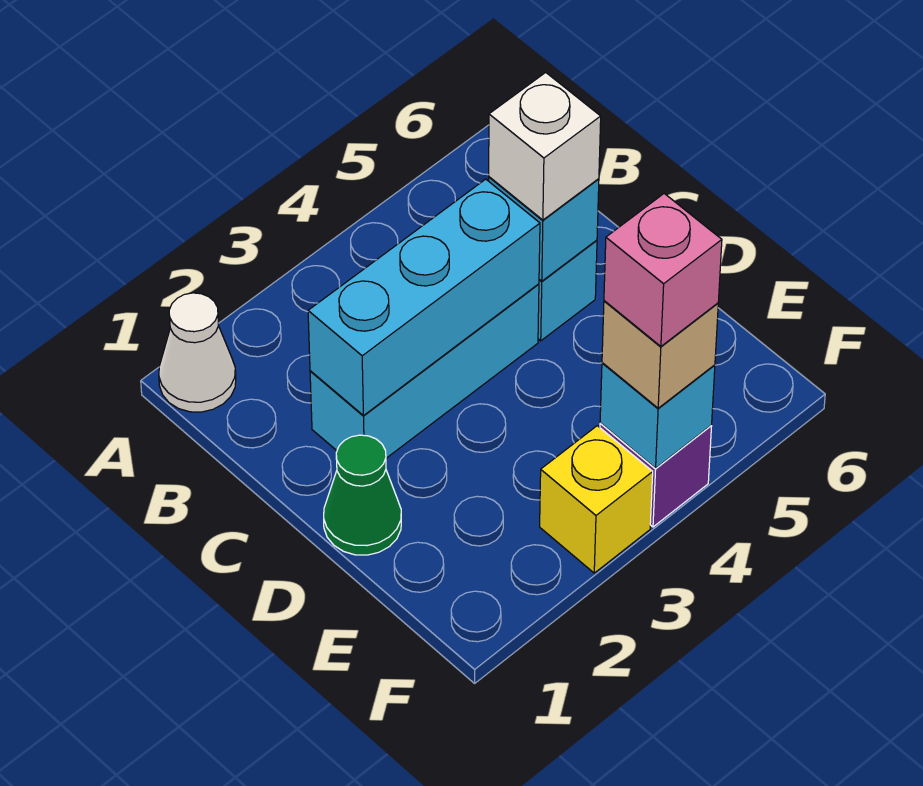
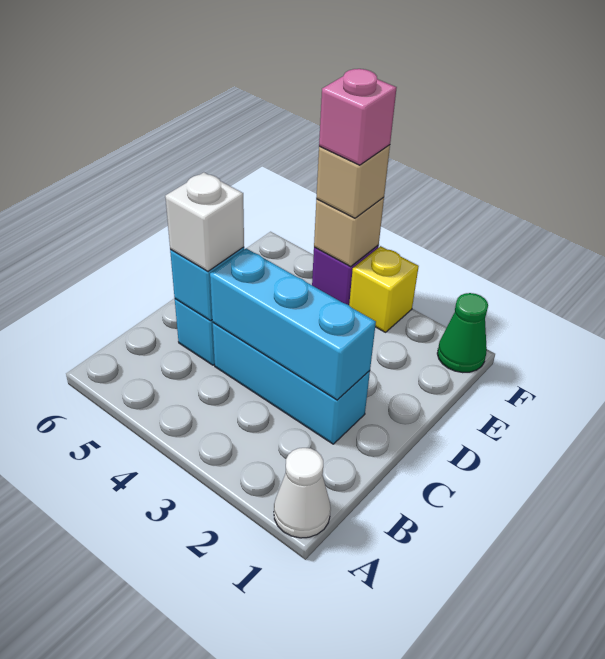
green 1x1 cone [324,435,401,555] -> green 1x1 cone moved to [437,293,488,373]
cyan 1x1 brick [600,363,715,468] -> tan 1x1 brick [314,197,384,267]

